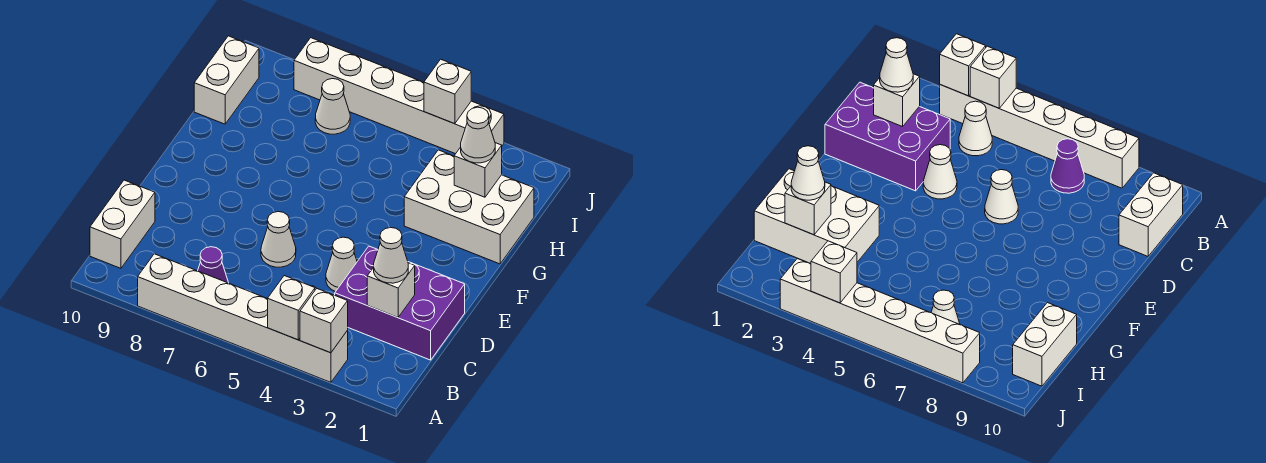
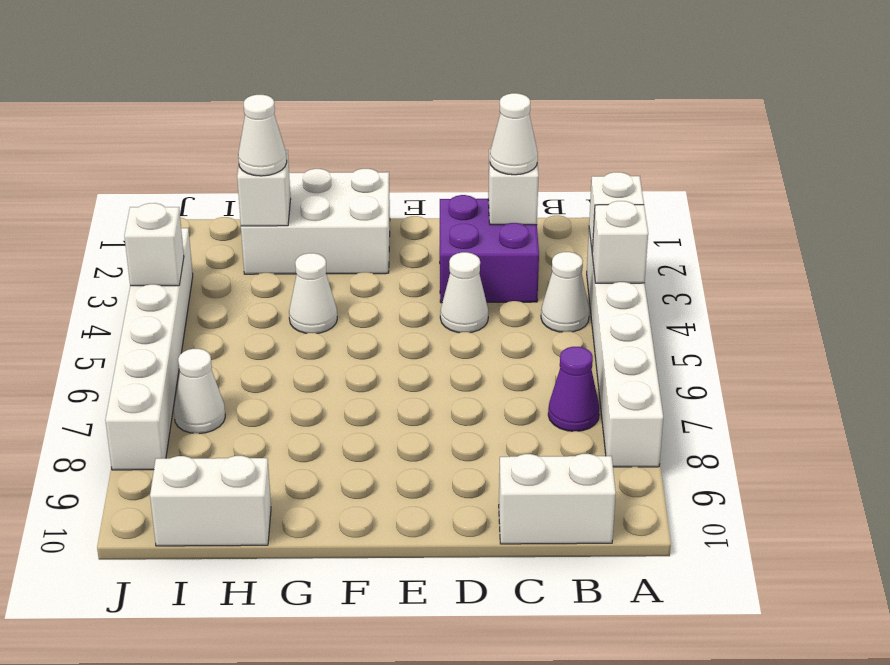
purple 2x3 brick [335,246,465,360] -> purple 2x2 brick [440,195,539,303]
white 1x1 cone [261,212,296,267] -> white 1x1 cone moved to [289,253,337,333]
white 2x3 brick [404,150,534,264] -> white 2x3 brick turned to [241,169,390,274]

